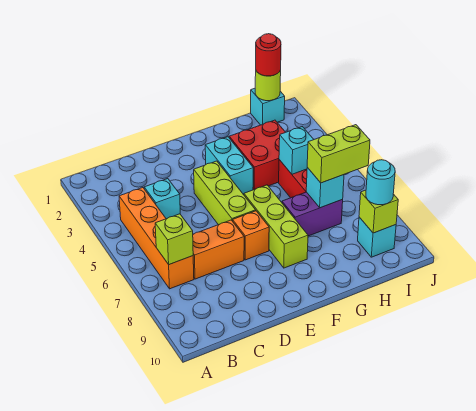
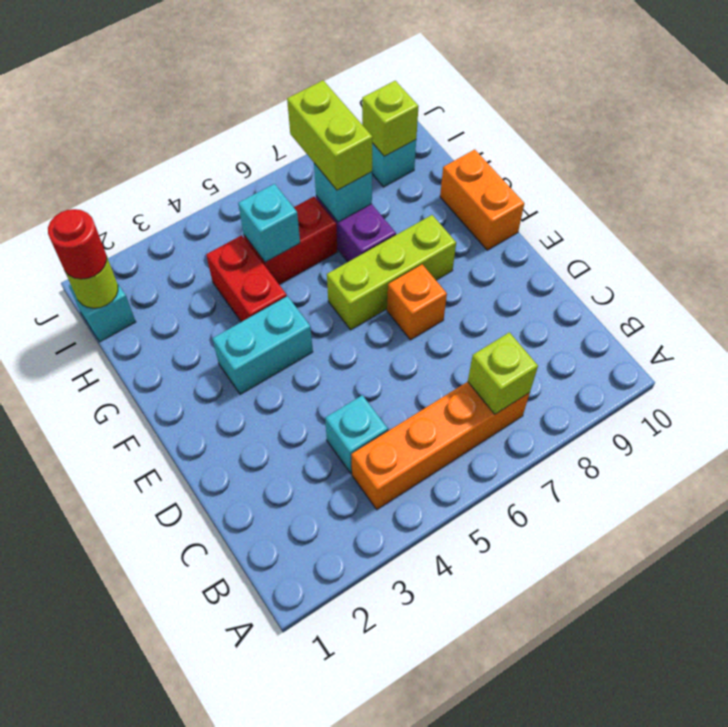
orange 1x2 brick [193,220,244,279] -> orange 1x2 brick moved to [440,150,524,250]
lime 1x3 brick [194,161,256,225] -> none
red 2x2 brick [229,120,285,190] -> red 1x2 brick [206,235,287,322]
cyan 1x1 round brick [366,160,395,205] -> none

